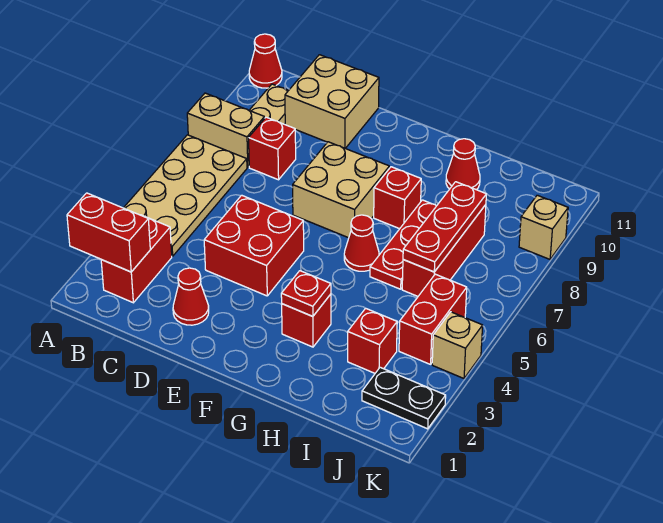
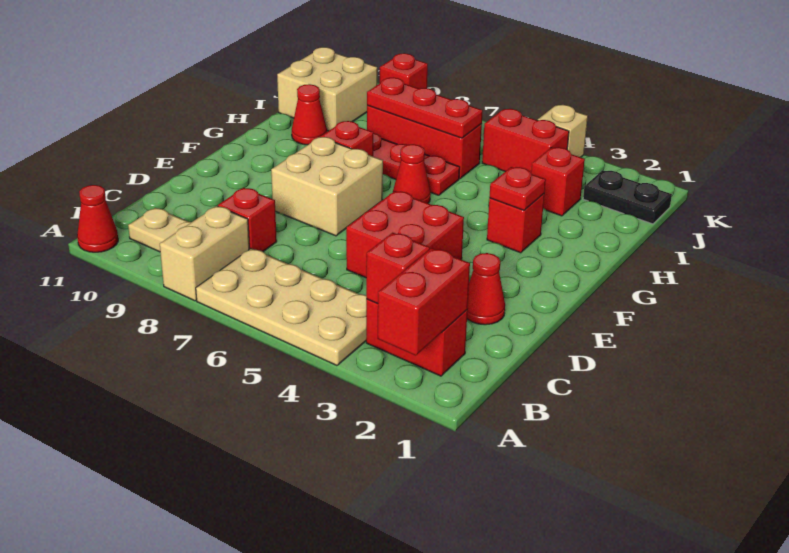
none -> red 1x1 brick [366,233,430,304]
tan 2x2 brick [285,55,379,148] -> tan 2x2 brick moved to [277,47,377,131]
black 1x2 plate [362,367,446,429] -> black 1x2 plate turned to [583,170,672,224]
tan 1x1 brick [519,195,568,259] -> red 1x1 brick [380,53,428,89]

